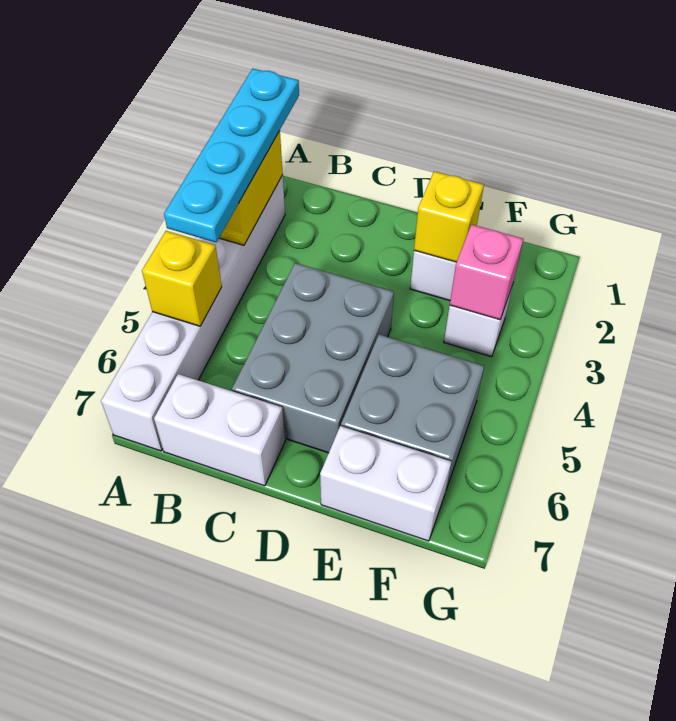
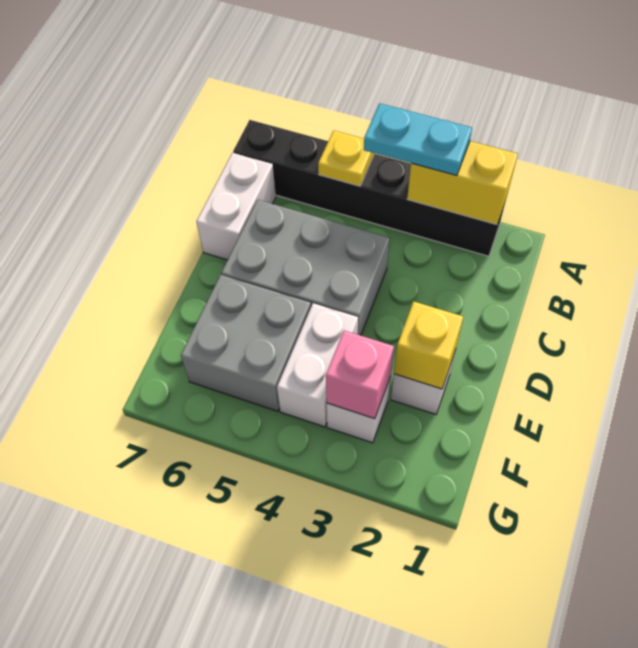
cyan 1x4 plate [164,69,299,242] -> cyan 1x2 plate [364,103,472,175]
white 1x6 brick [101,175,285,451] -> black 1x6 brick [233,120,507,256]
yellow 1x1 brick [142,231,222,326] -> yellow 1x1 plate [318,131,375,186]
white 1x2 brick [320,426,451,541] -> white 1x2 brick moved to [277,303,358,427]

